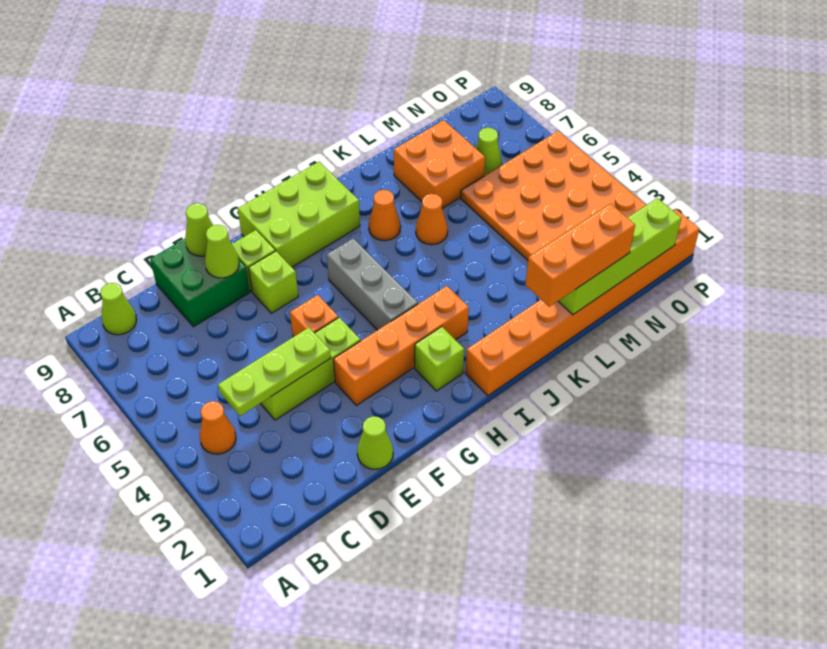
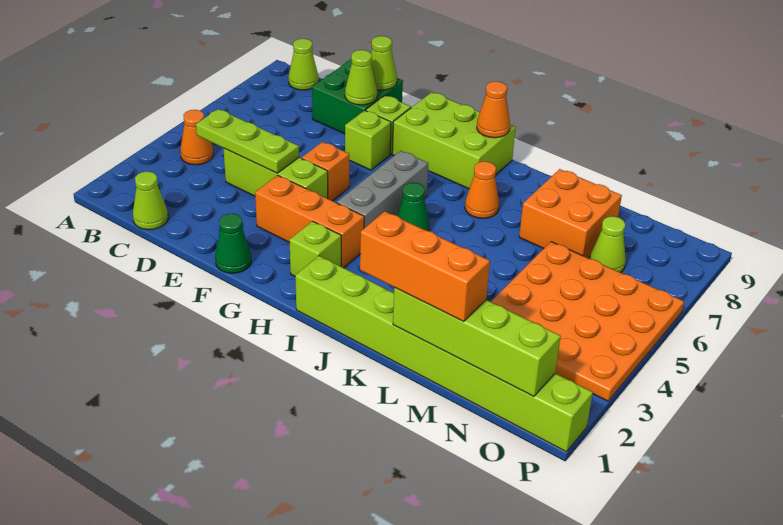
lime 1x1 cone [357,416,393,469] -> lime 1x1 cone moved to [133,172,168,230]
none -> green 1x1 cone [215,213,251,273]
orange 1x4 brick [333,286,469,405] -> orange 1x3 brick [255,175,364,268]
orange 1x8 brick [465,209,700,396] -> lime 1x8 brick [295,256,593,452]
none -> green 1x1 cone [397,183,430,231]
orange 1x1 cone [416,194,448,245] -> orange 1x1 cone moved to [477,81,510,138]

